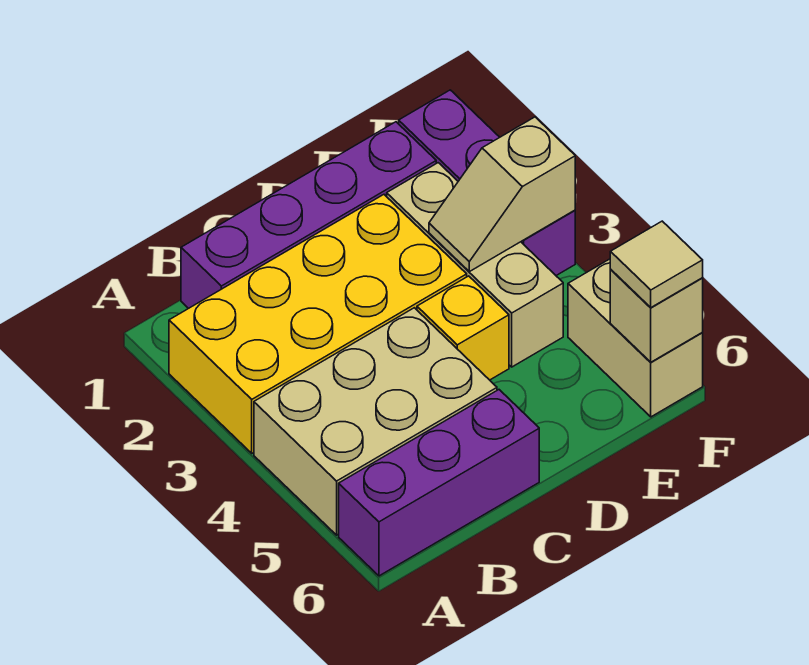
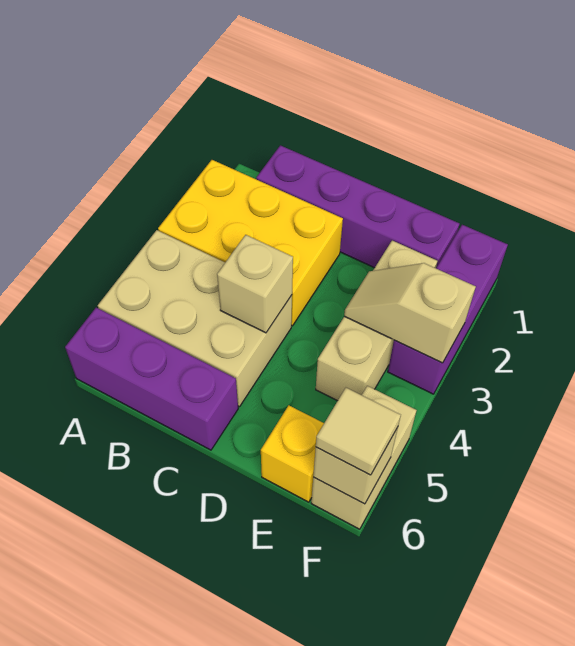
yellow 2x4 brick [169,195,467,453] -> yellow 2x3 brick [158,160,343,326]
none -> tan 1x1 brick [217,235,293,333]
yellow 1x1 brick [417,276,509,380] -> yellow 1x1 brick moved to [261,405,324,502]

